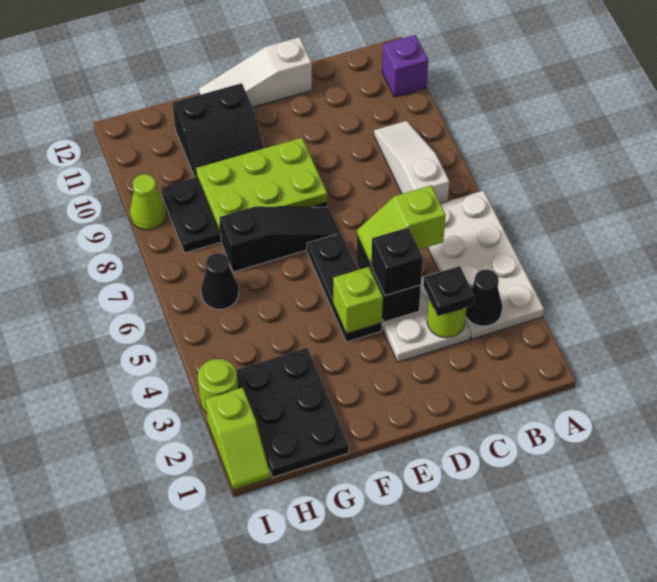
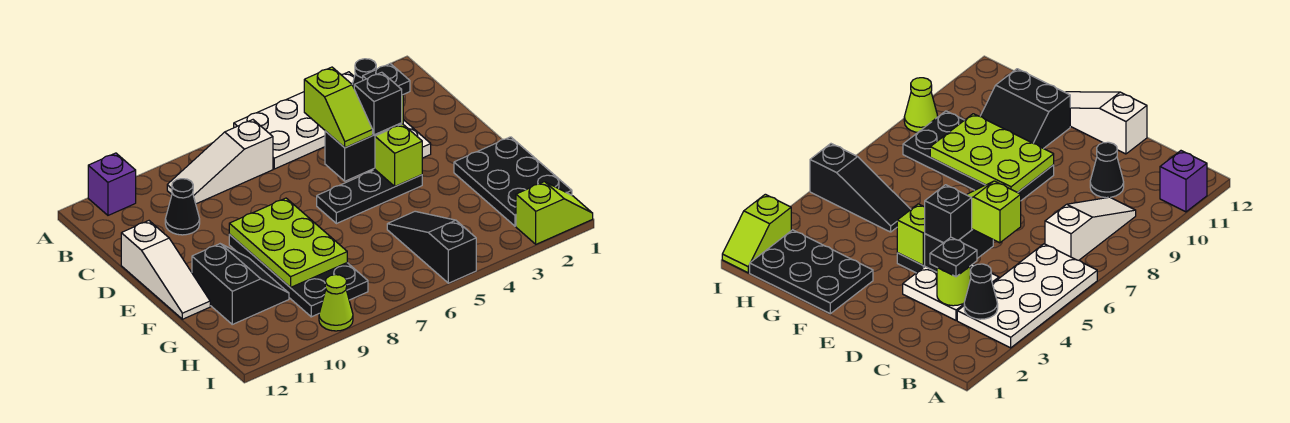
black 1x3 slope [219,206,339,272] -> black 1x3 slope moved to [387,211,476,283]
black 2x3 plate [236,348,349,477] -> black 2x3 plate turned to [454,137,572,226]
black 1x1 cone [201,253,239,309] -> black 1x1 cone moved to [165,179,200,235]
lime 1x1 round brick [198,359,238,413] -> none

